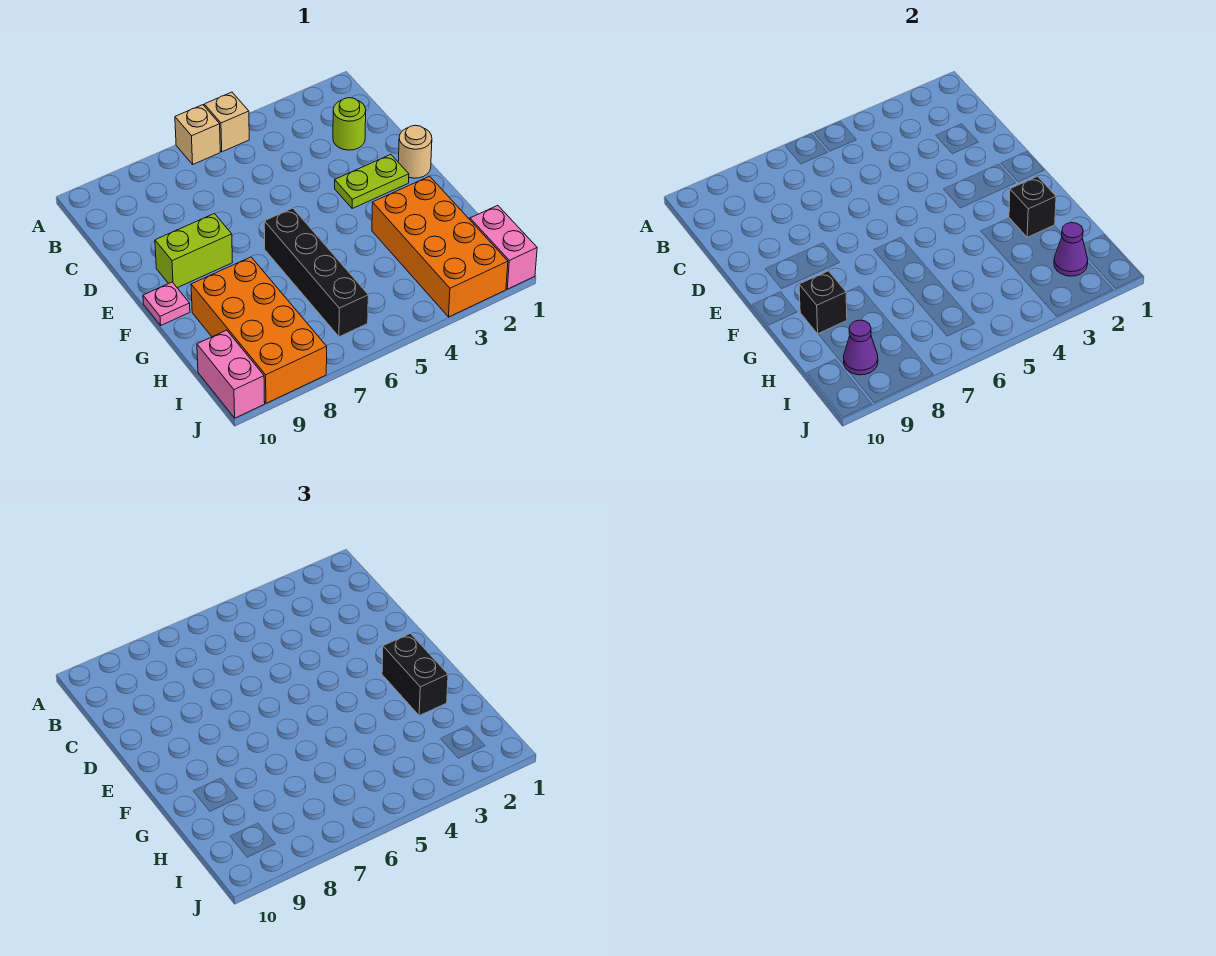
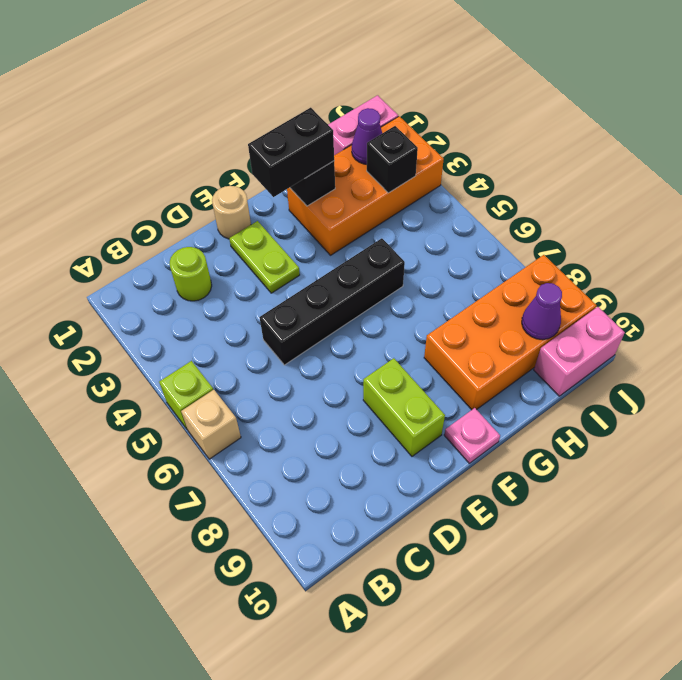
tan 1x1 brick [204,92,249,152] -> lime 1x1 brick [159,361,213,430]
black 1x4 brick [264,208,368,337] -> black 1x4 brick moved to [260,238,405,365]
black 1x1 brick [799,271,847,334] -> black 1x1 brick moved to [367,126,418,193]

